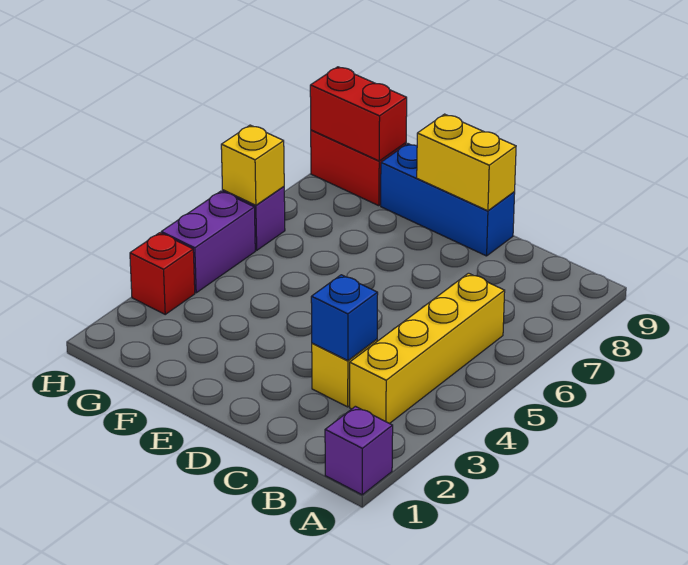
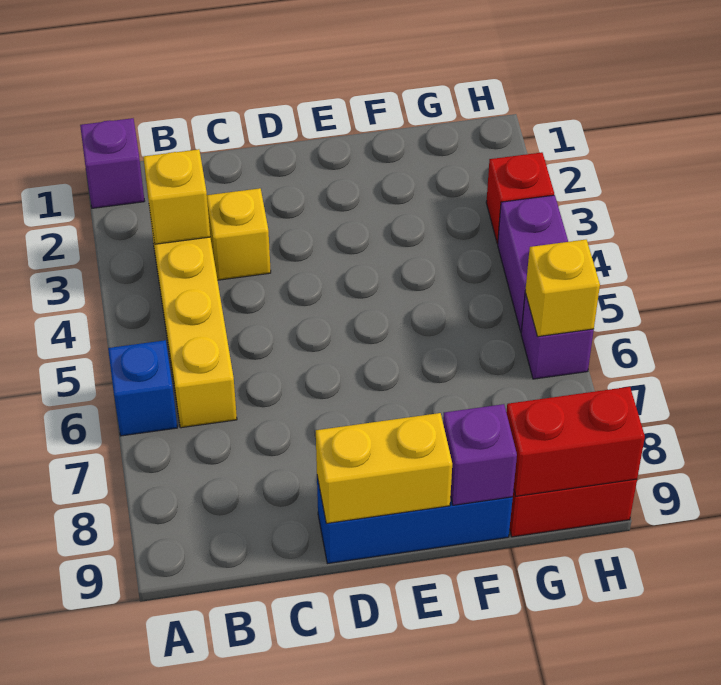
none -> yellow 1x1 brick [143,149,210,244]
blue 1x1 brick [311,275,378,361] -> blue 1x1 brick moved to [108,340,177,436]
none -> purple 1x1 brick [443,404,517,505]

